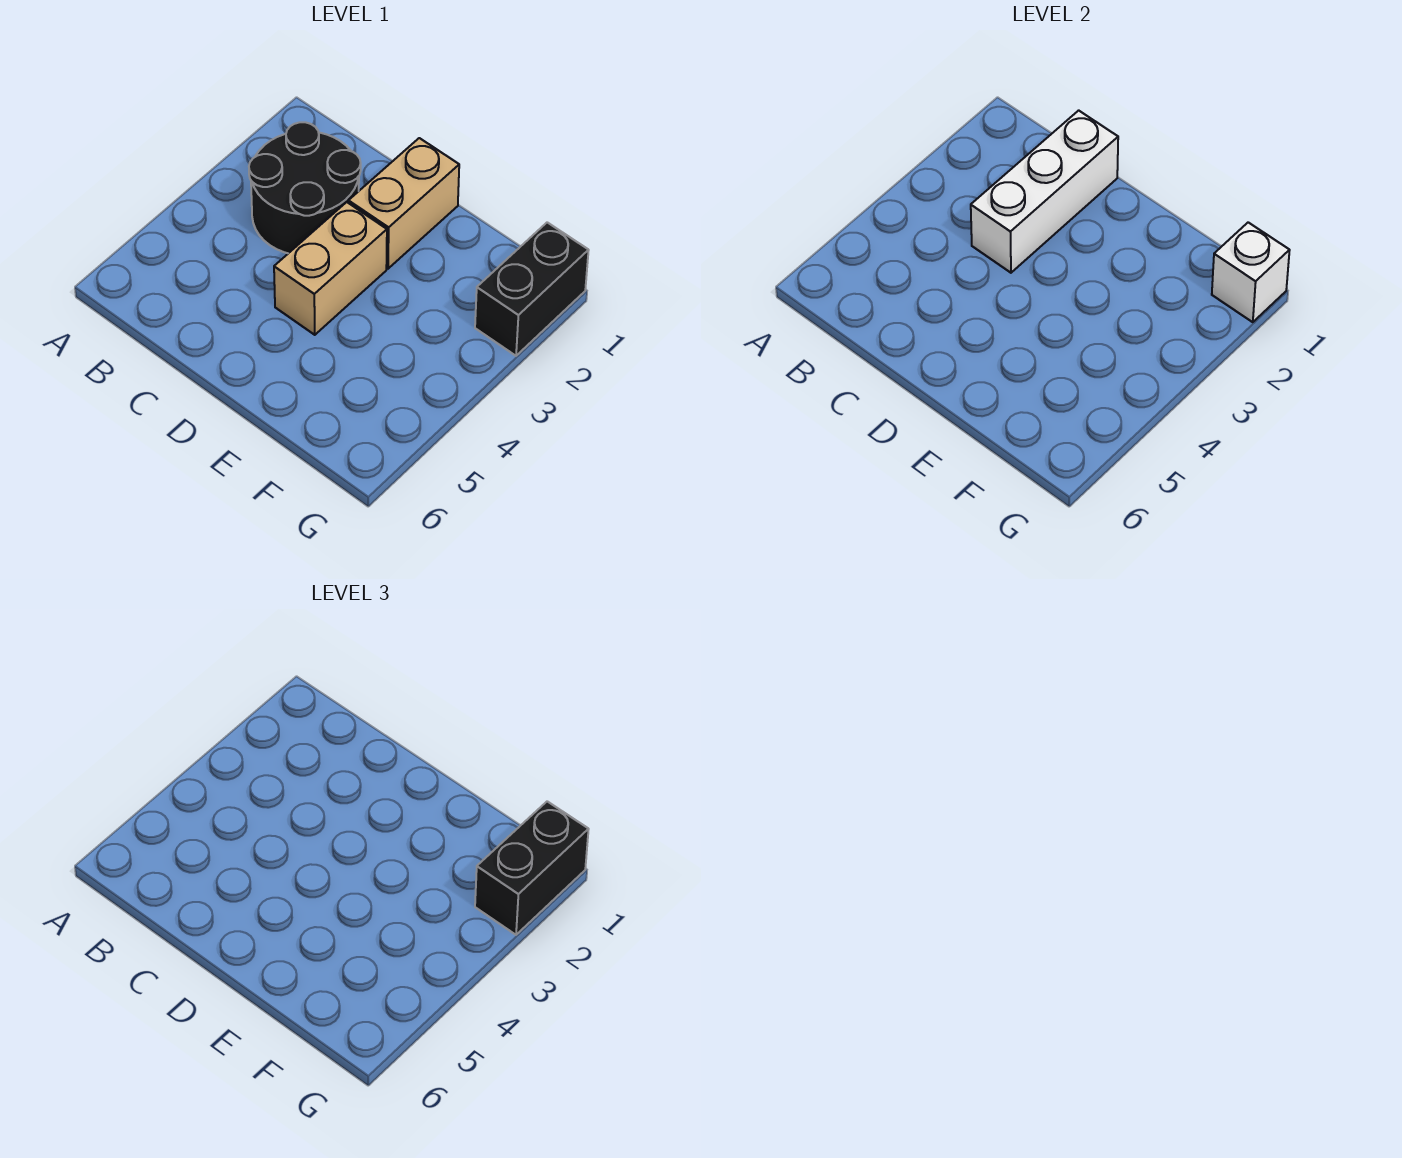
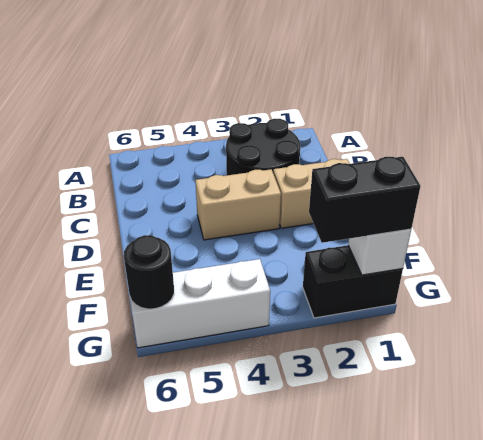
white 1x3 brick [971,110,1118,273] -> white 1x3 brick moved to [130,259,270,348]
none -> black 1x1 round brick [124,235,174,309]

